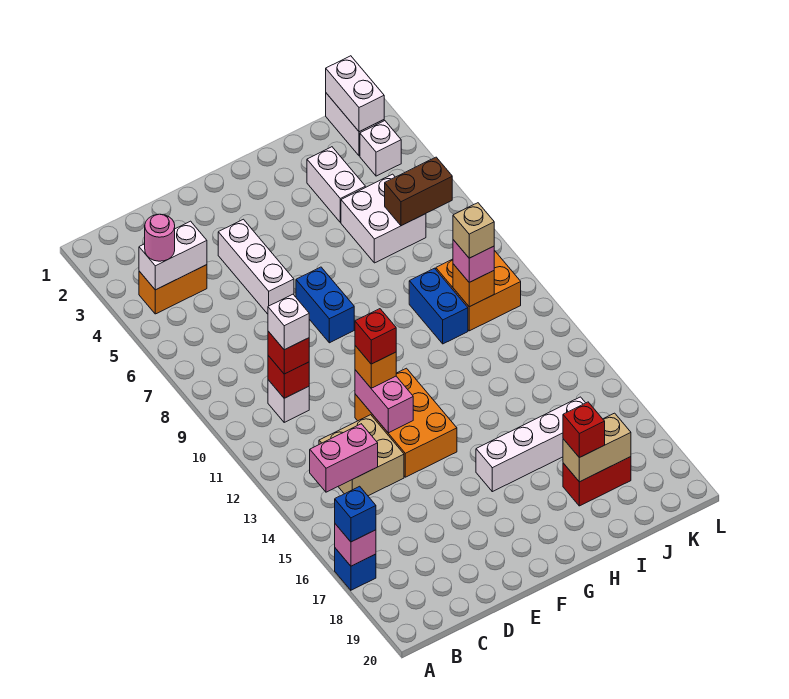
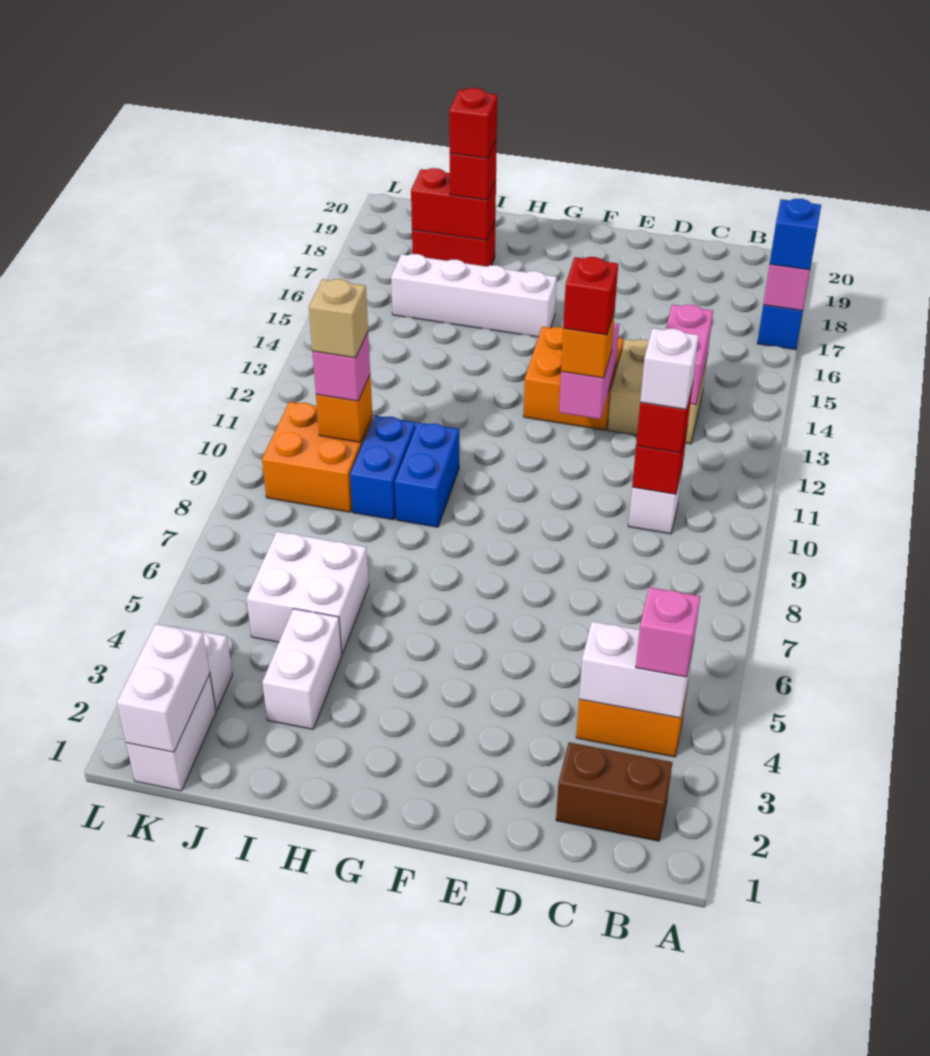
pink 1x1 round brick [145,214,175,261] -> pink 1x1 brick [636,587,700,677]
pink 1x2 brick [310,424,378,492] -> pink 1x2 brick turned to [666,305,713,404]
white 1x3 brick [218,219,294,314] -> none
orange 2x3 brick [355,368,457,477] -> orange 2x2 brick [524,327,623,430]
blue 1x2 brick [296,267,354,343] -> blue 1x2 brick moved to [395,422,459,527]
tan 1x2 brick [563,413,631,482] -> red 1x2 brick [411,168,496,240]
none -> red 1x1 brick [449,88,497,158]
brown 1x2 brick [385,157,452,226] -> brown 1x2 brick moved to [556,742,672,841]

